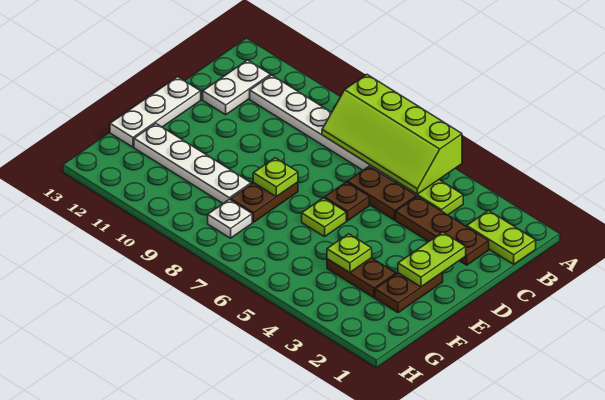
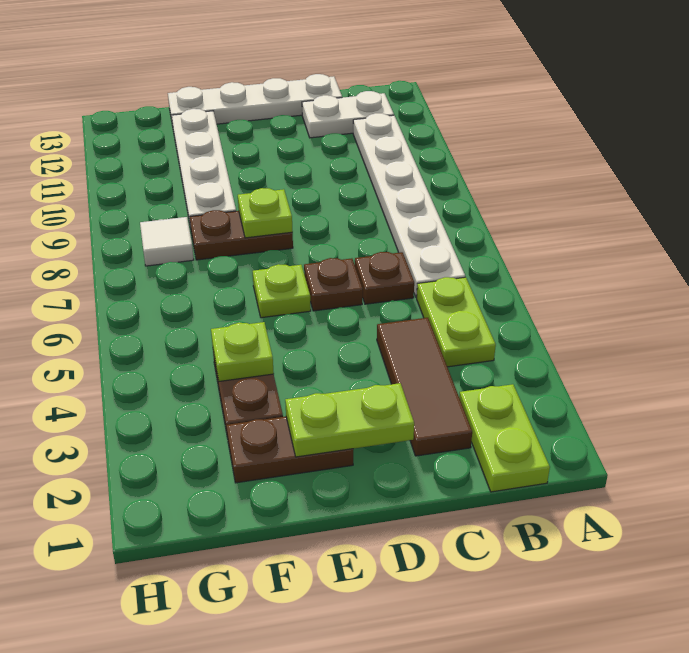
lime 2x4 slope [322,74,462,194] -> none
brown 1x3 plate [396,196,489,265] -> brown 1x3 tile [377,318,472,456]
brown 1x2 plate [347,166,416,220] -> brown 1x1 plate [355,252,414,304]
white 1x3 plate [110,77,201,147] -> white 1x4 plate [168,74,342,126]
white 1x1 plate [208,199,252,238] -> white 1x1 tile [140,217,194,266]

